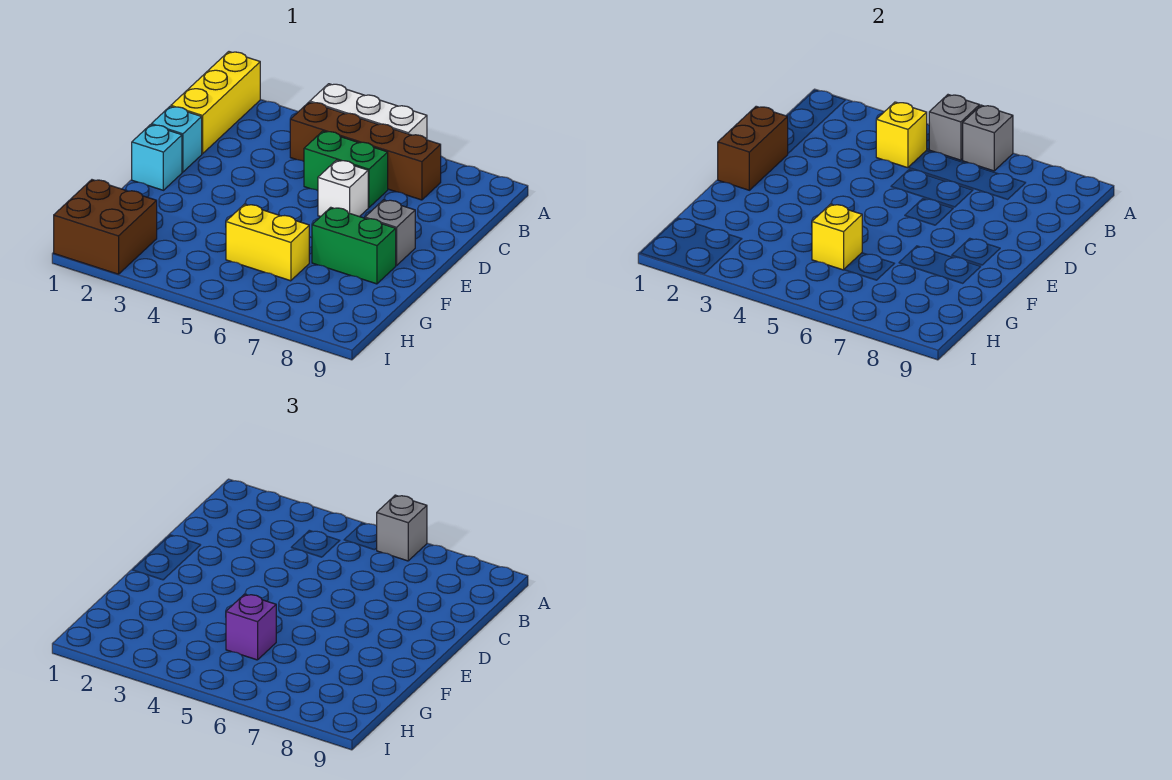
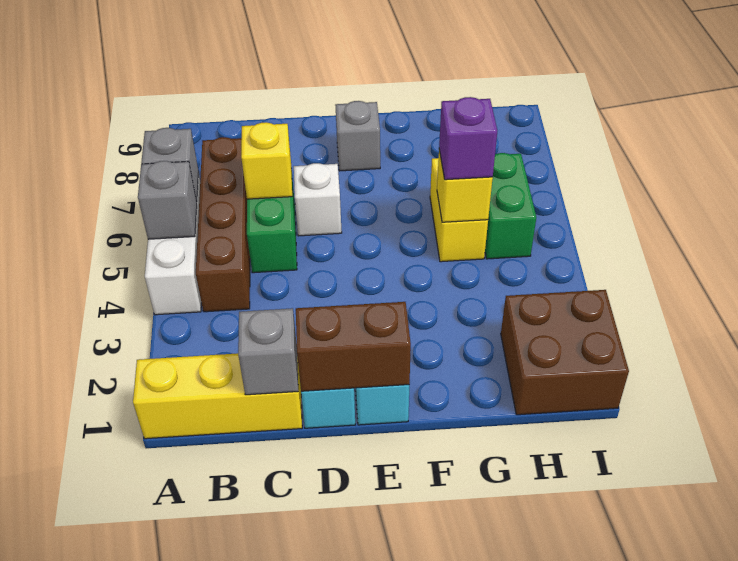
grey 1x1 brick [377,495,427,561] -> grey 1x1 brick moved to [238,308,298,395]
yellow 1x1 brick [876,102,927,168] -> yellow 1x1 brick moved to [241,122,292,199]
green 1x2 brick [312,207,396,284] -> green 1x2 brick moved to [485,153,536,259]

